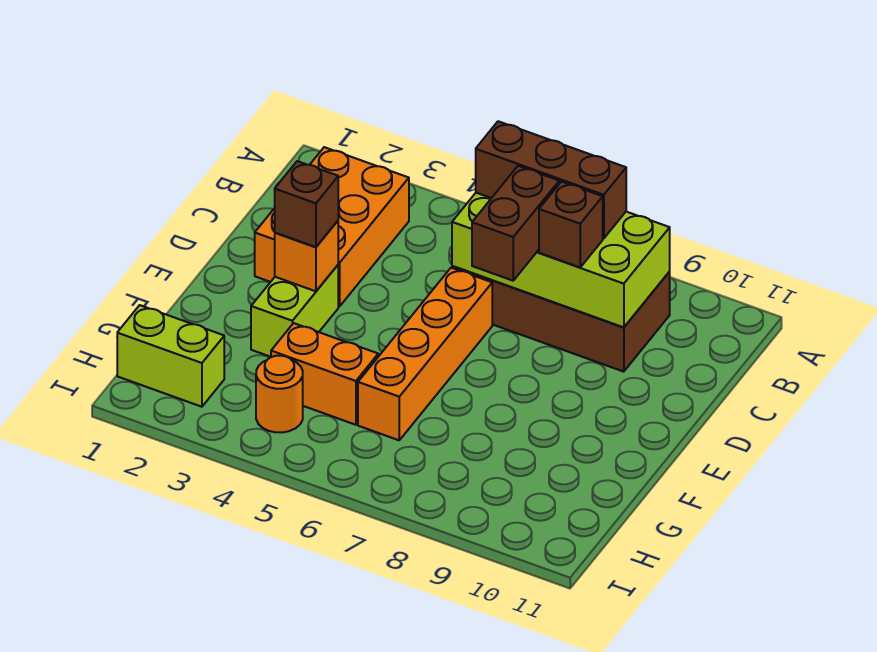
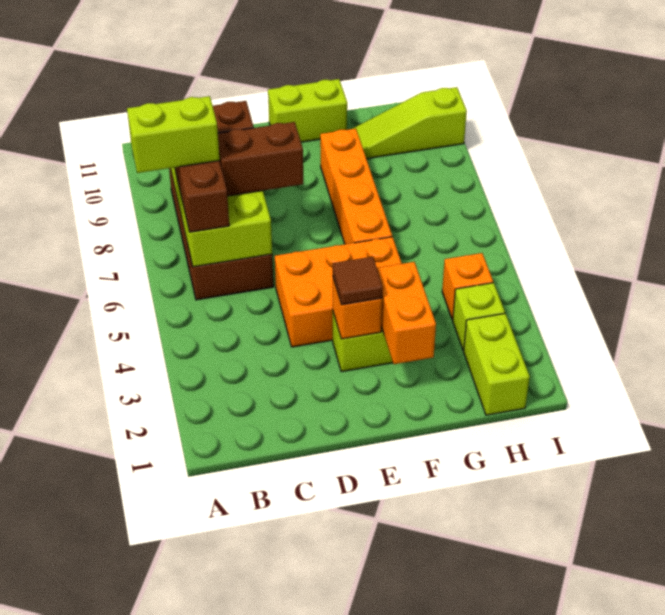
none -> lime 1x2 brick [127,96,220,173]
orange 2x3 brick [255,147,409,307] -> orange 2x3 brick moved to [275,237,402,347]
orange 1x4 brick [358,268,492,440] -> orange 1x4 brick turned to [320,129,392,244]
brown 1x1 brick [275,161,338,247] -> brown 1x1 tile [333,257,383,305]
none -> lime 1x2 brick [268,79,347,142]
orange 1x2 brick [271,323,378,425] -> orange 1x2 brick moved to [377,262,436,364]
none -> lime 1x3 slope [352,87,467,159]
none -> lime 1x1 brick [453,283,505,351]
orange 1x1 round brick [256,356,303,433] -> orange 1x1 brick [442,253,493,320]

